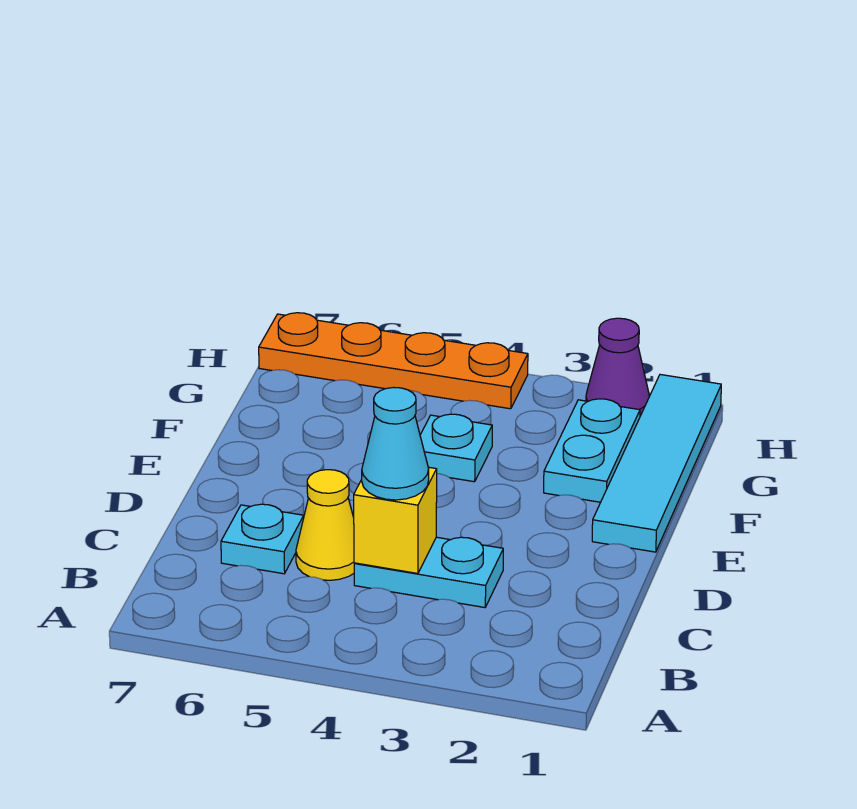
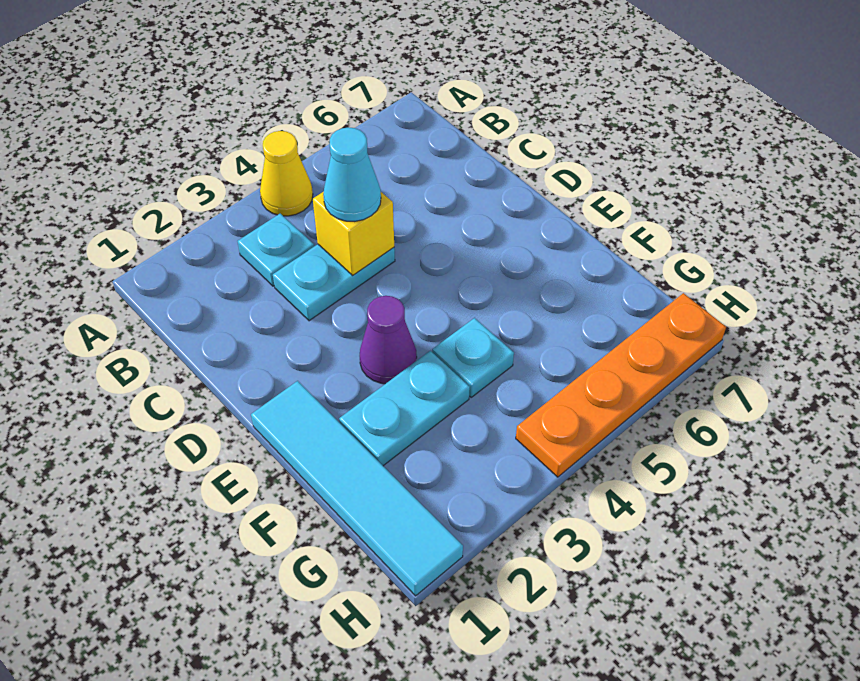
yellow 1x1 cone [296,470,354,580] -> yellow 1x1 cone moved to [260,131,313,216]
cyan 1x1 plate [221,504,304,574] -> cyan 1x1 plate moved to [238,214,314,286]
cyan 1x2 plate [544,399,640,502] -> cyan 1x2 plate turned to [339,351,470,466]
purple 1x1 cone [586,318,649,416] -> purple 1x1 cone moved to [360,296,417,384]

